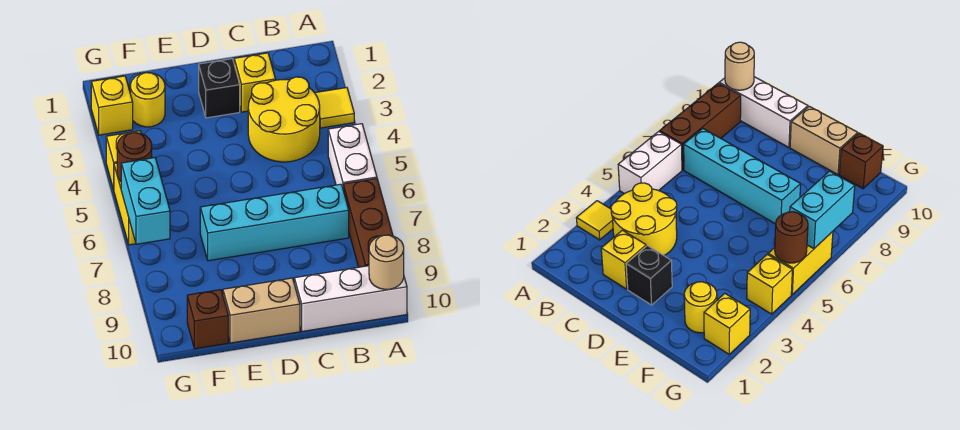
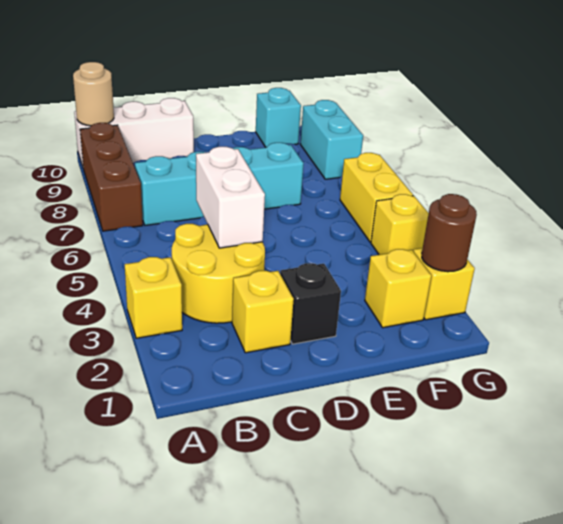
yellow 1x1 tile [315,88,354,128] -> yellow 1x1 brick [125,257,182,338]
white 1x2 brick [328,124,377,187] -> white 1x2 brick moved to [196,147,265,248]
tan 1x2 brick [223,278,300,343] -> none
yellow 1x1 round brick [130,73,165,127] -> yellow 1x1 brick [365,249,431,328]
brown 1x1 brick [187,290,228,349] -> cyan 1x1 brick [256,88,301,147]
brown 1x1 round brick [117,133,152,181] -> brown 1x1 round brick moved to [422,194,477,272]
cyan 1x2 brick [121,158,170,244] -> cyan 1x2 brick moved to [300,100,363,179]

